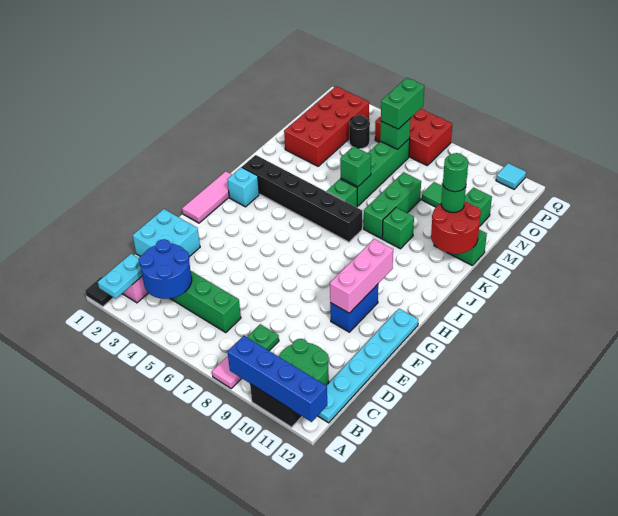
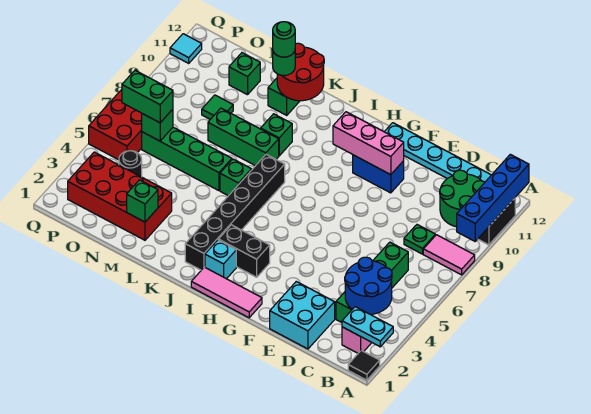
none -> black 1x2 brick [218,225,270,277]
green 1x1 brick [340,146,371,187] -> green 1x1 brick moved to [127,180,158,222]

